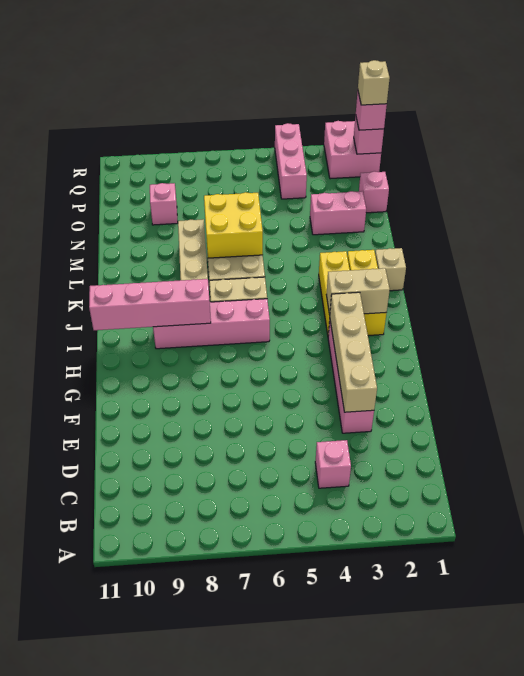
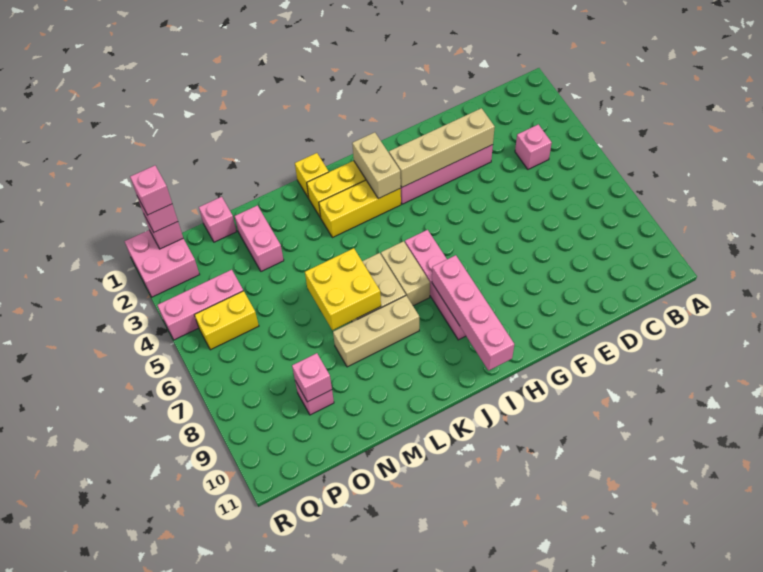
tan 1x1 brick [375,248,406,291] -> yellow 1x1 brick [295,153,329,198]
none -> pink 1x1 brick [292,353,332,402]
none -> yellow 1x2 brick [195,291,259,350]
tan 1x1 brick [358,60,390,105] -> pink 1x1 brick [130,166,172,215]

